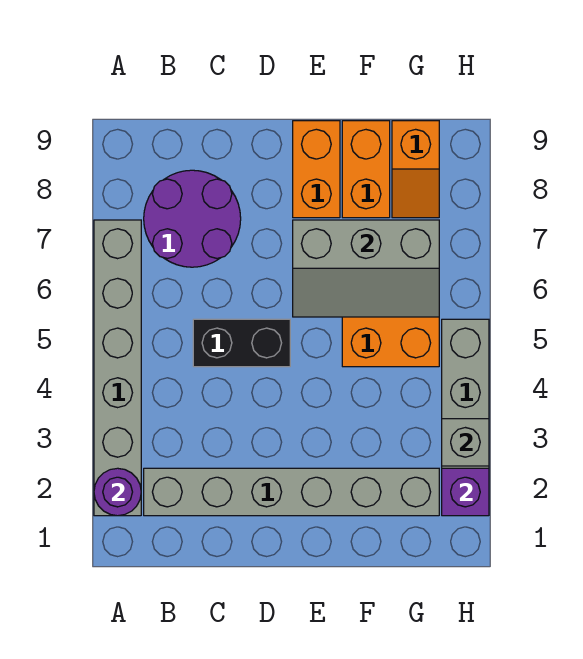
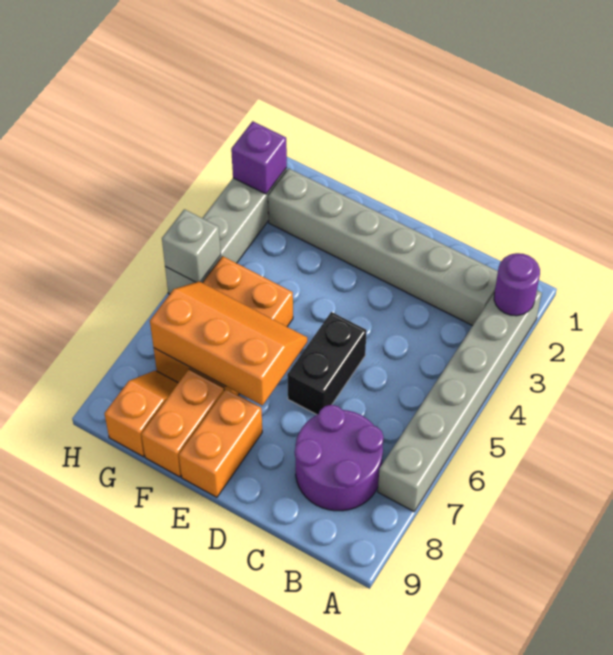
black 1x2 brick [193,319,290,367] -> black 1x2 brick turned to [287,312,367,415]
grey 2x3 slope [293,220,439,317] -> orange 2x3 slope [150,281,307,405]
grey 1x1 brick [442,419,489,466] -> grey 1x1 brick moved to [162,209,221,282]

